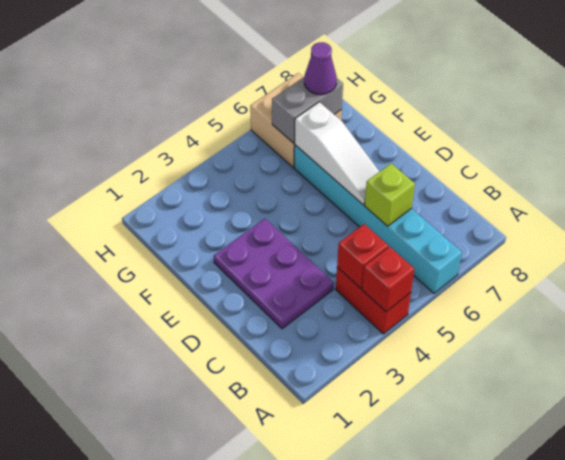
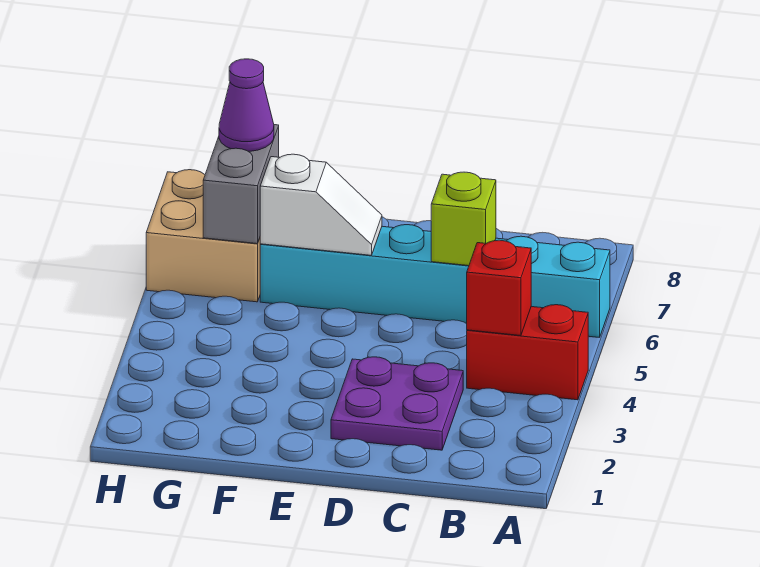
red 1x1 brick [362,247,414,312] -> none
purple 2x3 plate [214,219,334,329] -> purple 2x2 plate [331,357,463,450]
white 1x3 slope [294,102,379,205] -> white 1x2 slope [260,154,382,255]

